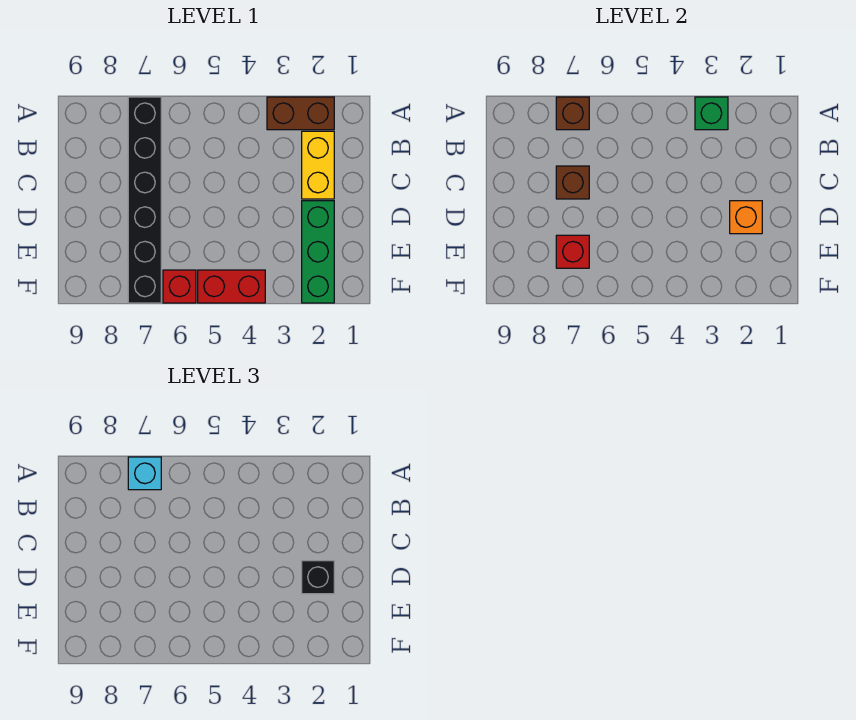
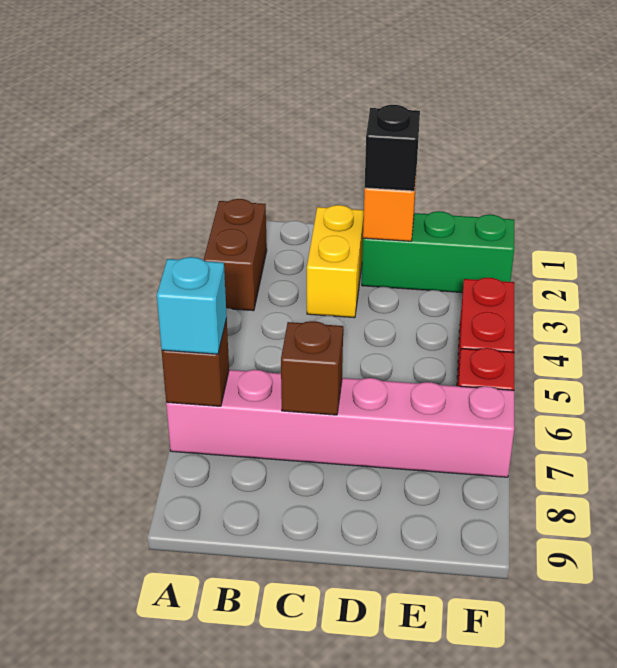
green 1x1 brick [695,97,728,130] -> none
black 1x6 brick [128,97,161,303] -> pink 1x6 brick [166,370,514,477]
yellow 1x2 brick [302,131,334,199] -> yellow 1x2 brick turned to [307,205,364,318]
red 1x1 brick [556,235,589,268] -> none

